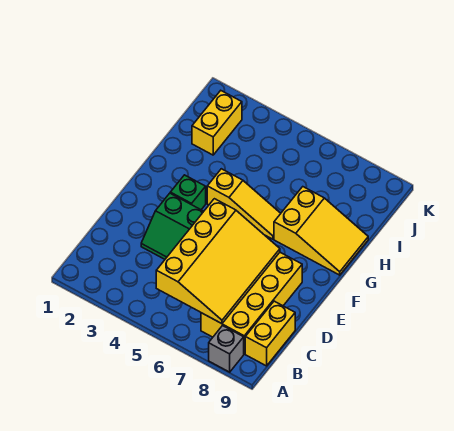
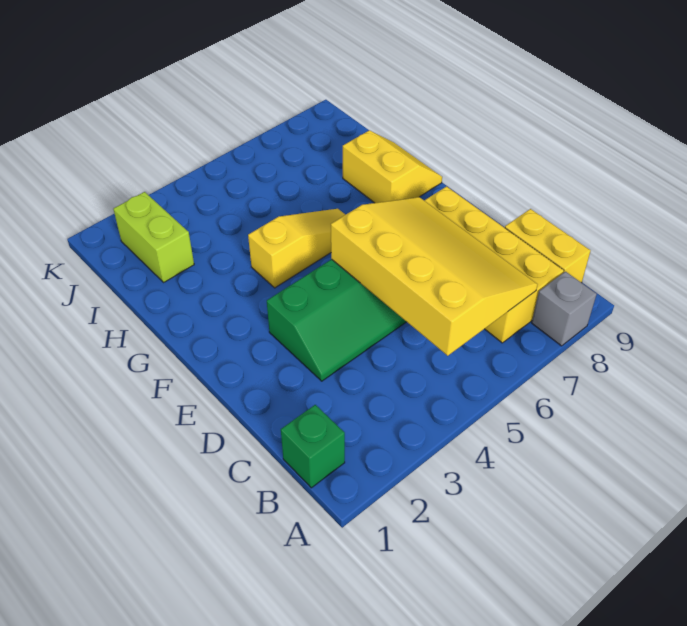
green 1x1 brick [170,175,206,210] -> green 1x1 brick moved to [281,405,345,488]
yellow 2x3 slope [274,187,368,275] -> yellow 2x2 slope [343,130,442,203]
yellow 1x2 brick [192,91,242,155] -> lime 1x2 brick [113,192,194,282]

